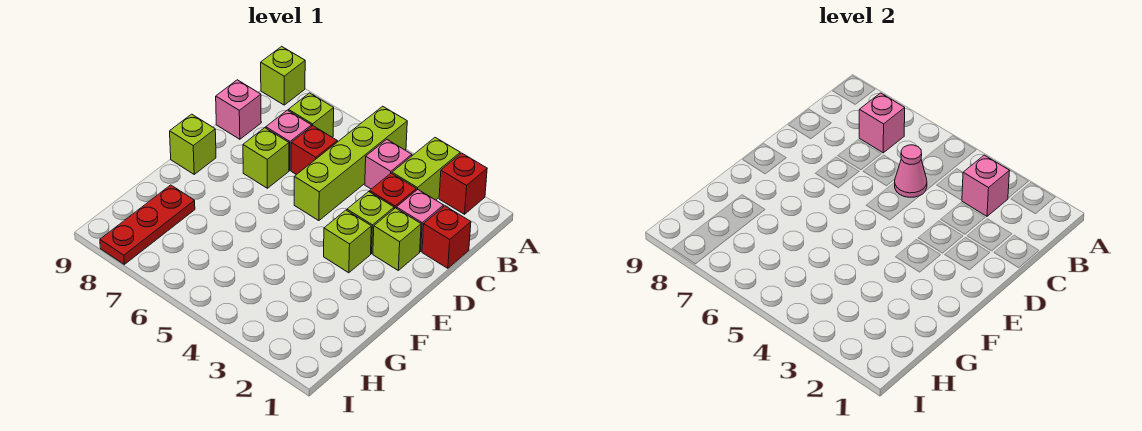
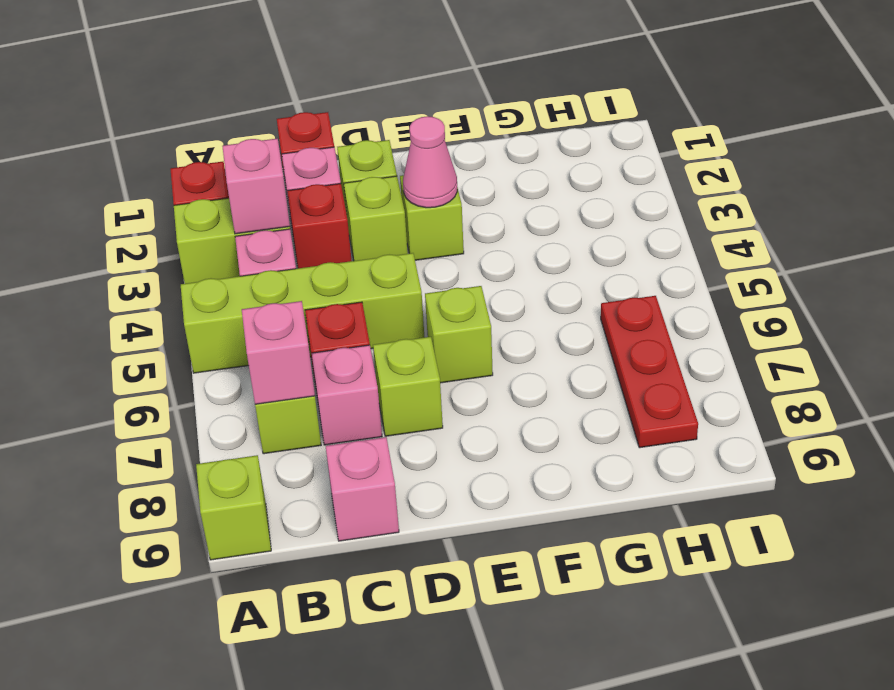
pink 1x1 cone [895,145,927,197] -> pink 1x1 cone moved to [403,116,457,208]
lime 1x1 brick [170,114,216,174] -> lime 1x1 brick moved to [425,286,493,383]
red 1x3 plate [100,185,195,264] -> red 1x3 plate turned to [601,296,698,448]

